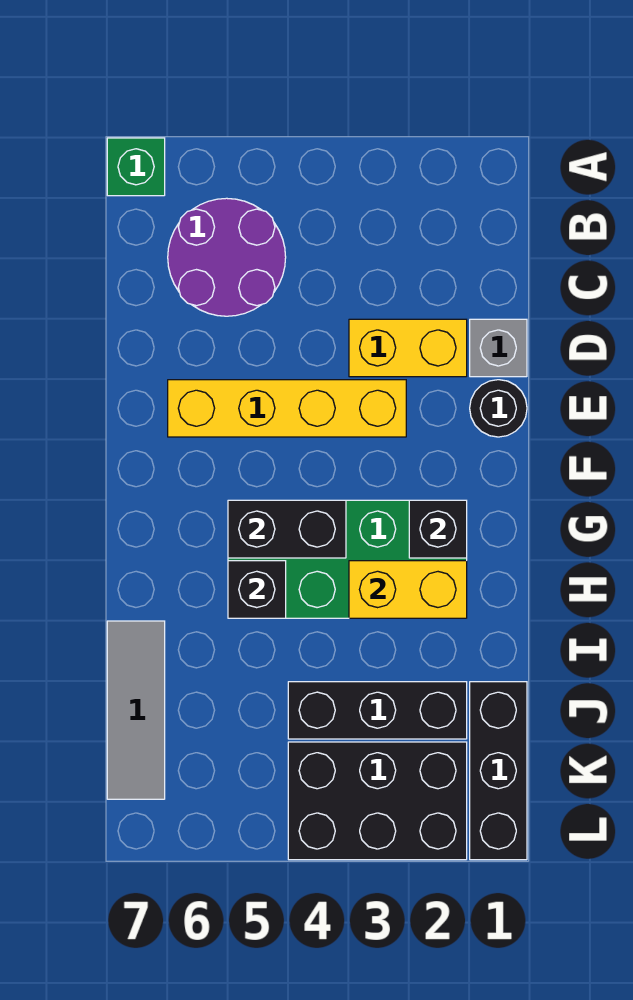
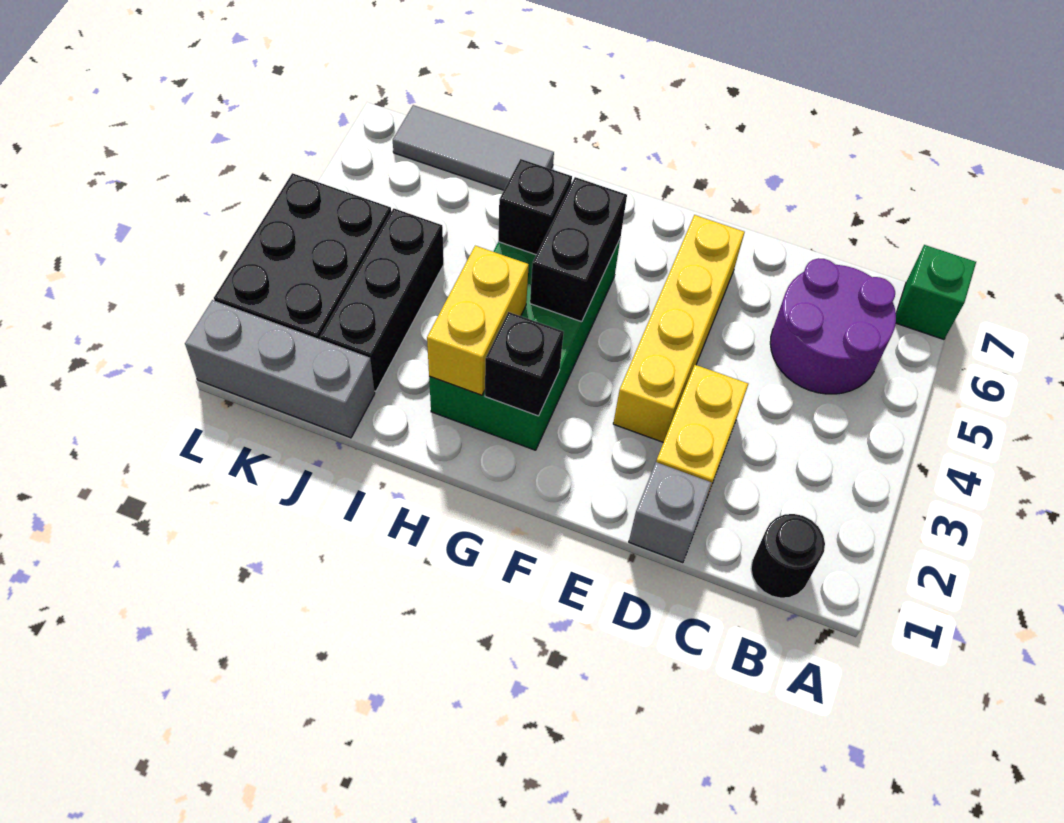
black 1x1 round brick [470,380,527,437] -> black 1x1 round brick moved to [751,514,825,598]
black 1x3 brick [470,682,527,860] -> grey 1x3 brick [185,300,375,438]

